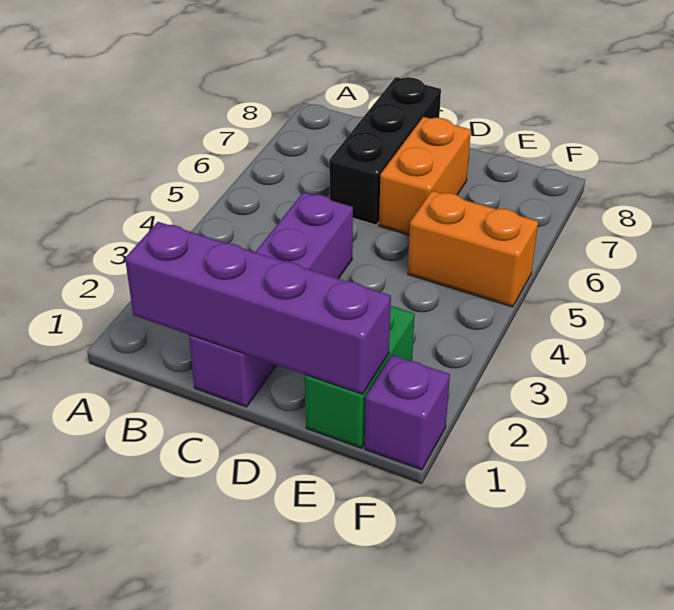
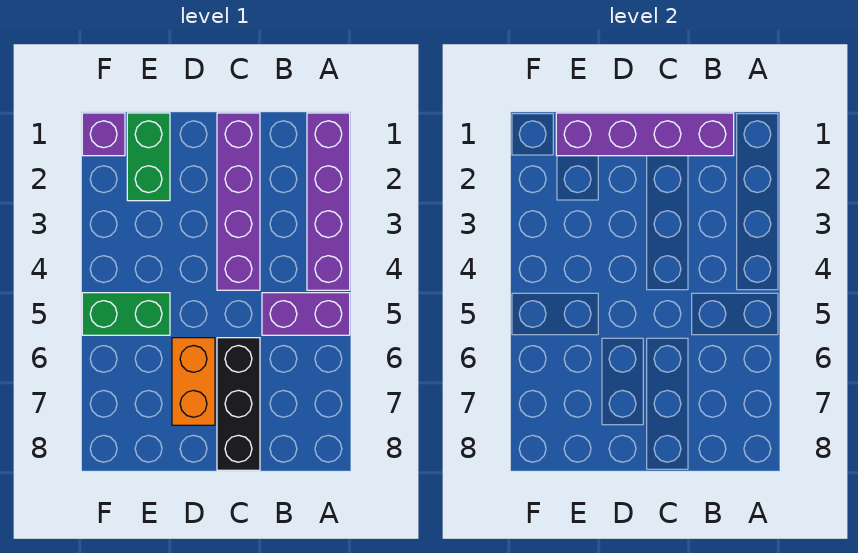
none -> purple 1x4 brick [307,113,350,290]
none -> purple 1x2 brick [262,293,350,335]
orange 1x2 brick [408,191,538,307] -> green 1x2 brick [82,293,170,335]

